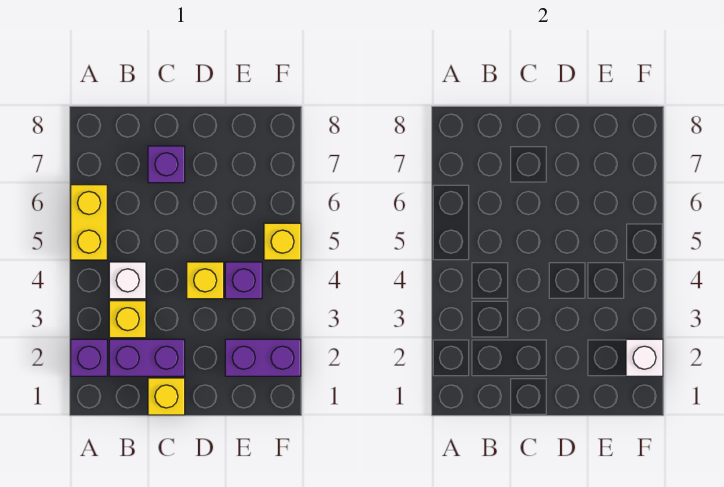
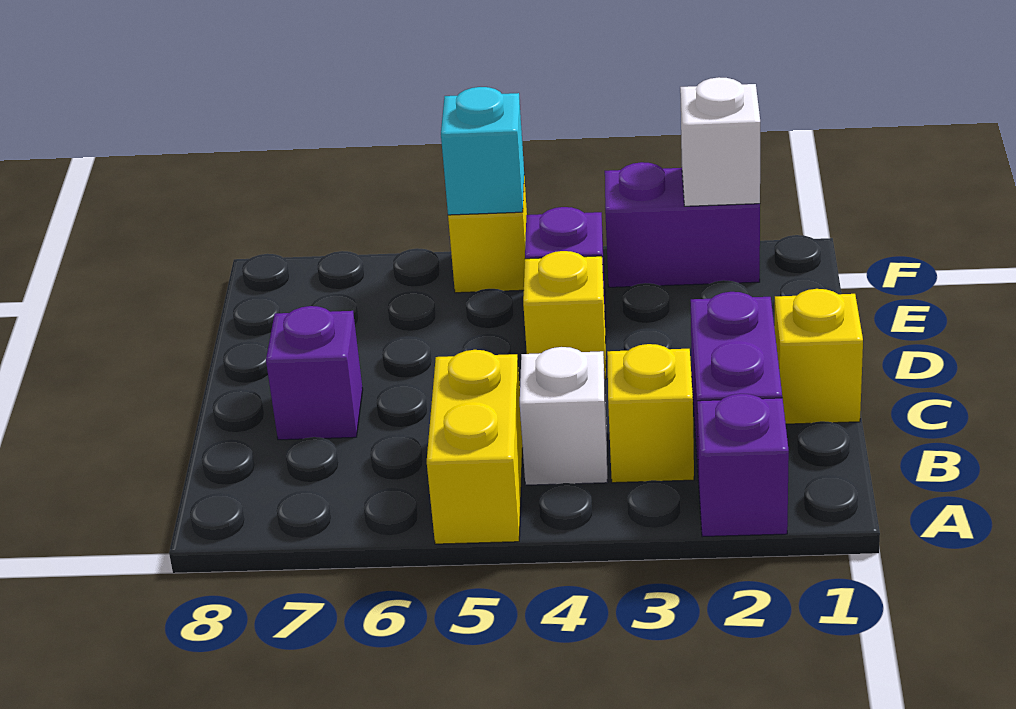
yellow 1x2 brick [71,185,107,260] -> yellow 1x2 brick turned to [427,350,523,544]
purple 1x2 brick [225,339,301,376] -> purple 1x2 brick turned to [605,162,760,287]
none -> cyan 1x1 brick [441,87,524,215]

